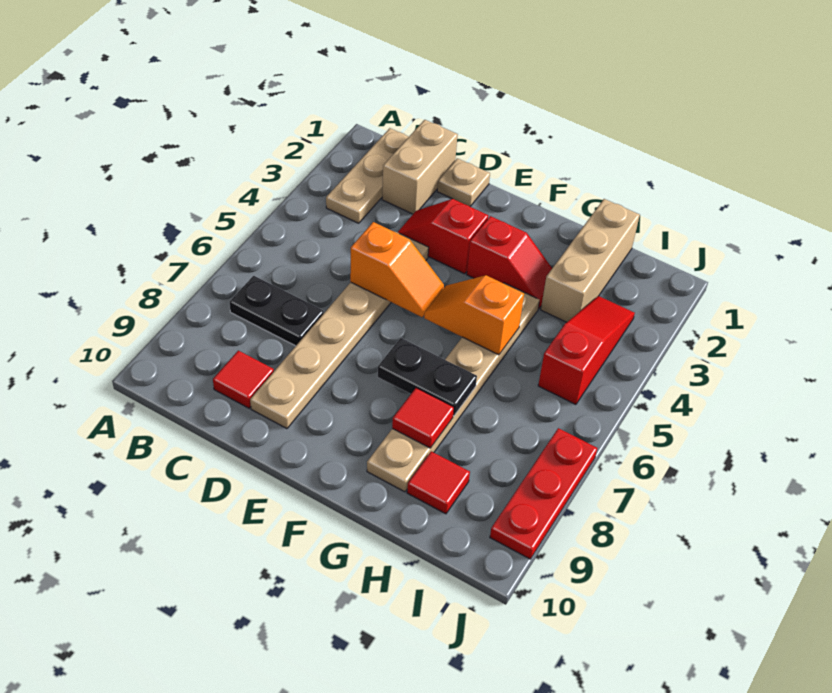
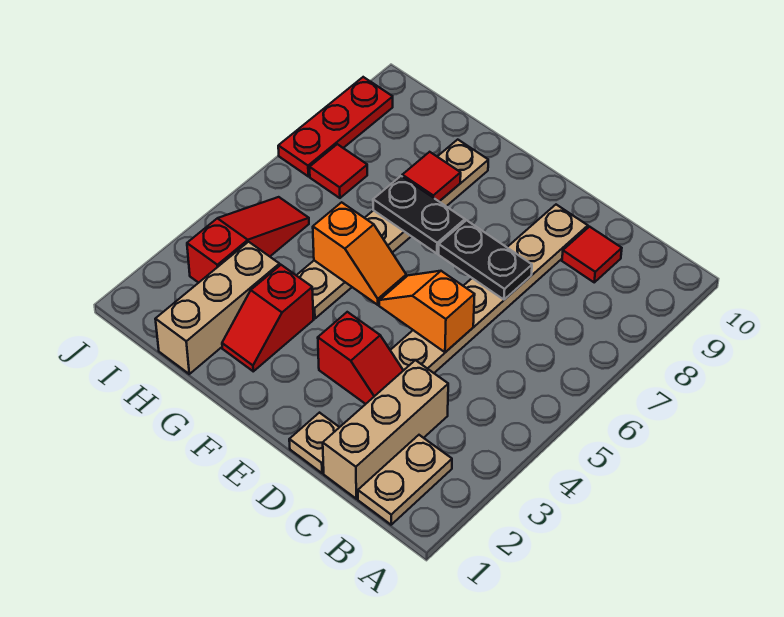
tan 1x3 plate [326,128,409,223] -> tan 1x2 plate [358,435,452,525]
black 1x2 plate [230,276,324,346] -> black 1x2 plate moved to [439,220,532,300]
tan 1x2 brick [382,120,458,214] -> tan 1x3 brick [323,360,448,499]
red 1x2 slope [467,216,552,309] -> red 1x2 slope turned to [222,265,314,371]
red 1x1 tile [407,451,470,514] -> red 1x1 tile moved to [310,144,367,198]
red 1x3 slope [538,296,635,405] -> red 1x3 slope turned to [187,197,309,283]

